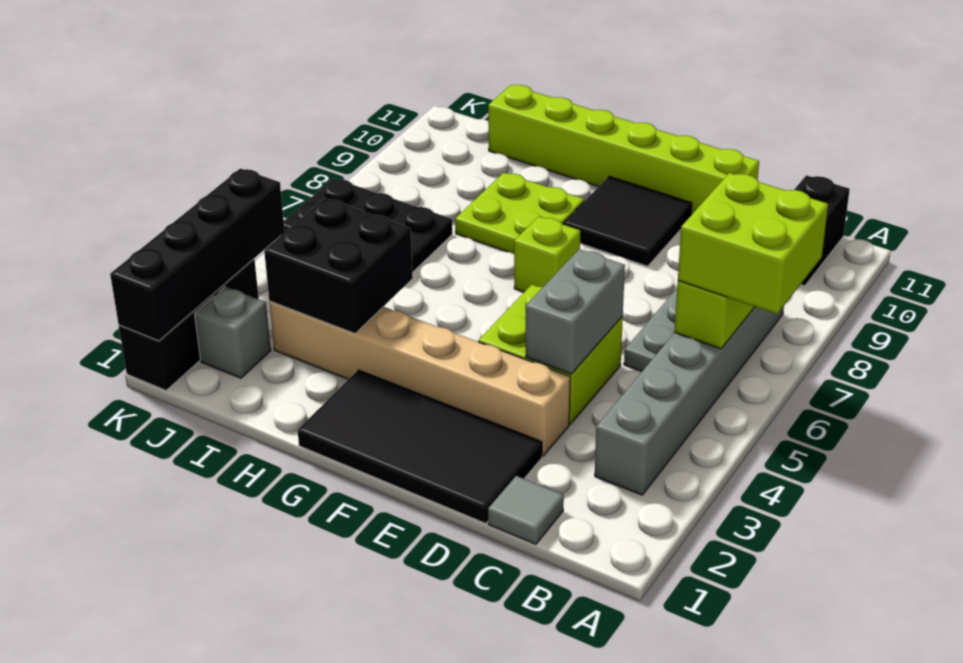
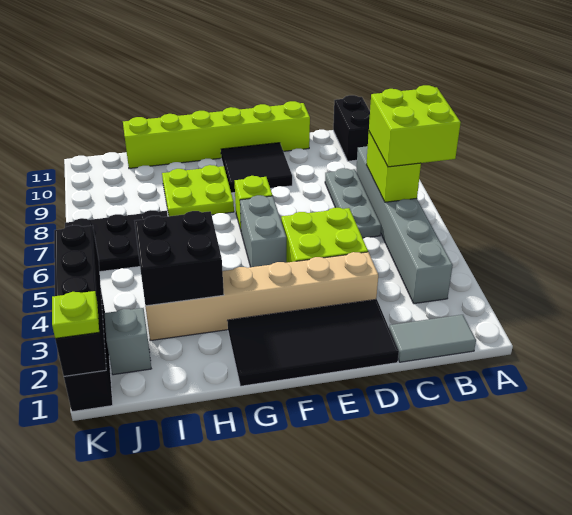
grey 1x1 tile [488,476,564,544] -> grey 1x2 tile [389,315,476,362]
grey 1x2 brick [526,249,625,374] -> grey 1x2 brick moved to [240,195,286,267]
none -> lime 1x1 plate [52,291,99,339]

